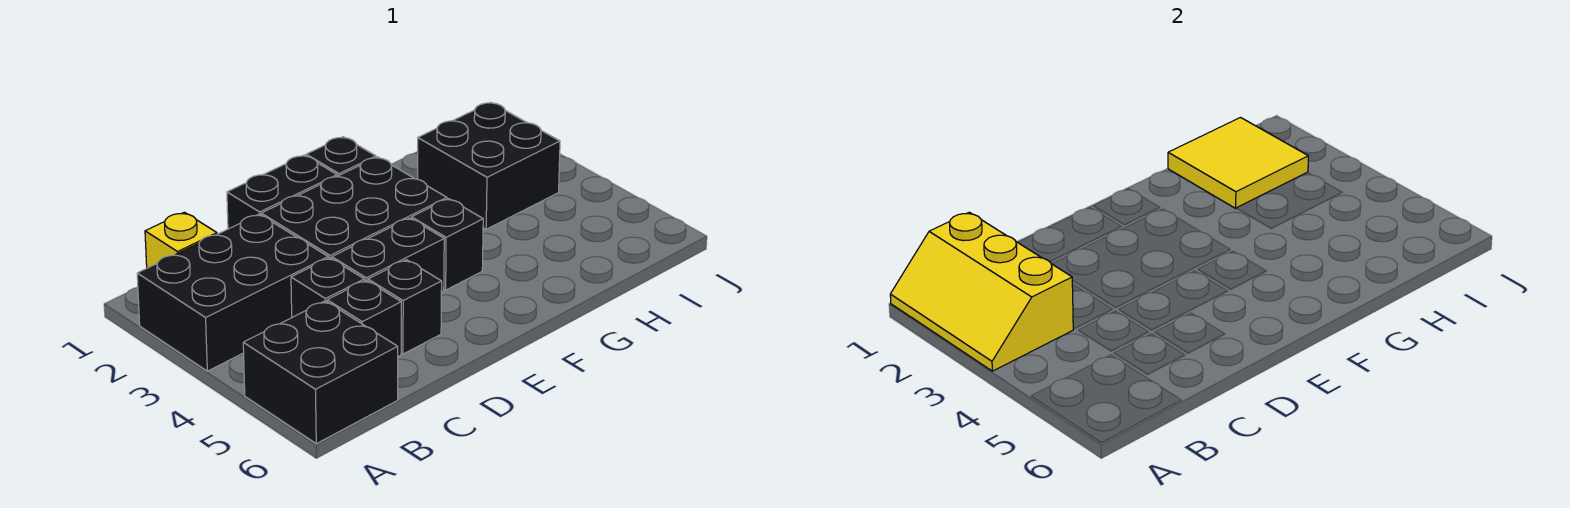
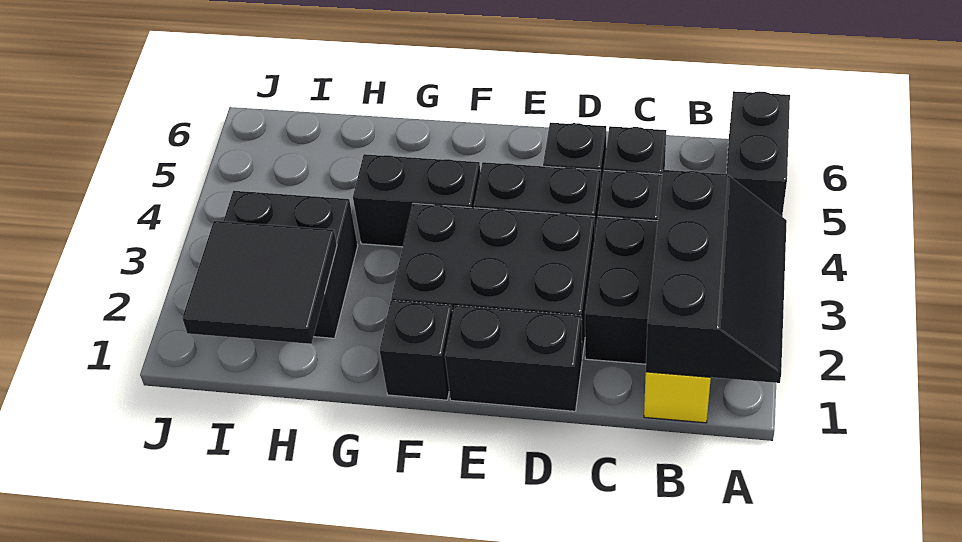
yellow 2x3 slope [890,212,1073,371] -> black 2x3 slope [646,170,787,383]
black 2x2 brick [243,301,398,444] -> black 1x2 brick [726,91,790,216]
black 1x1 brick [412,199,483,290] -> black 1x2 brick [353,154,480,247]
yellow 2x2 tile [1168,118,1308,208] -> black 2x2 tile [182,221,337,344]

